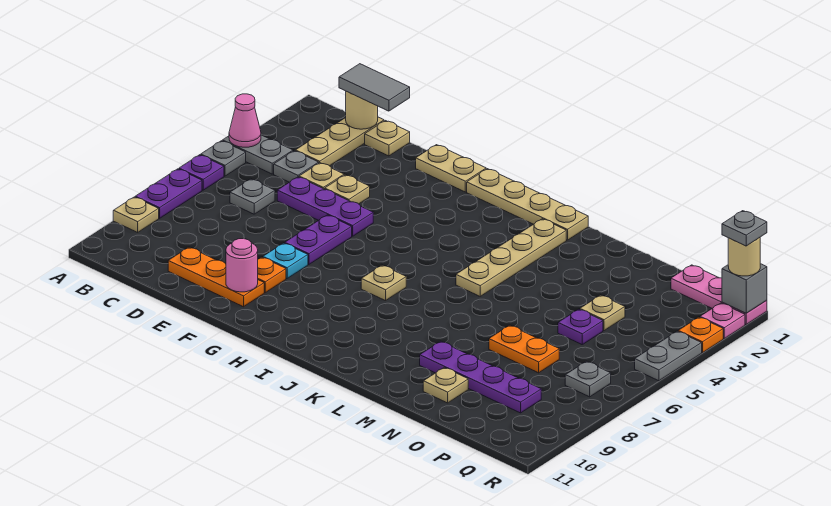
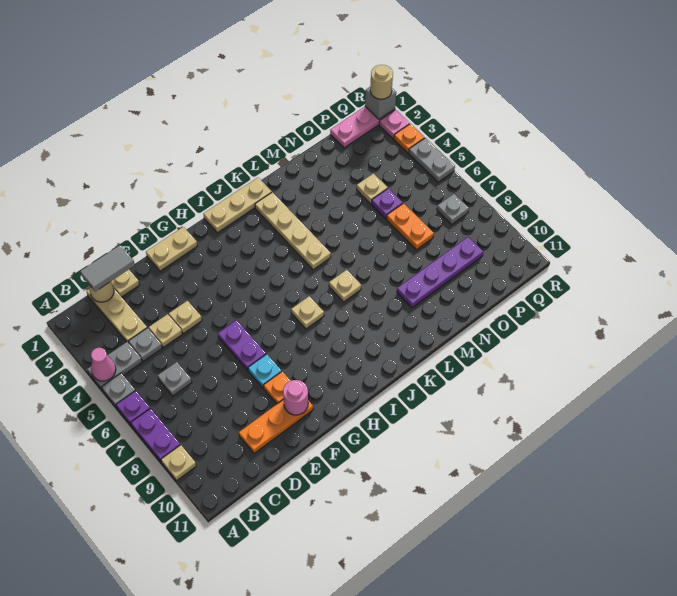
purple 1x3 plate [277,177,373,236] -> none
tan 1x4 plate [467,169,588,240] -> tan 1x3 plate [203,178,272,233]
orange 1x2 plate [489,325,559,373] -> orange 1x2 plate turned to [386,203,434,250]
tan 1x1 plate [423,368,468,403] -> tan 1x1 plate moved to [329,270,361,302]
grey 1x1 plate [722,211,767,246] -> none

